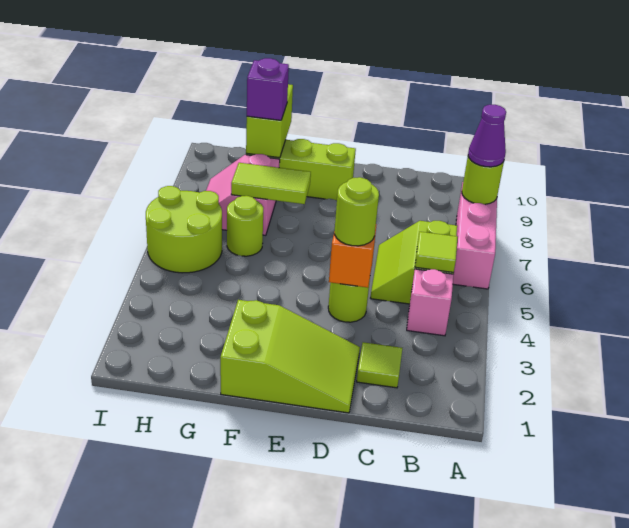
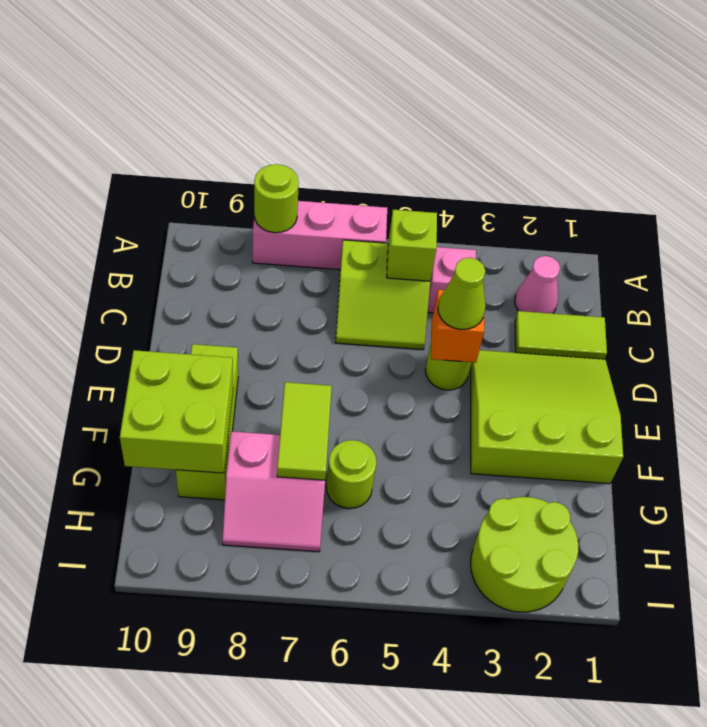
purple 1x1 cone [468,105,506,167] -> none
none -> pink 1x1 cone [515,256,560,314]
lime 1x1 tile [415,232,458,272] -> lime 1x1 brick [387,210,437,281]
lime 1x1 tile [357,342,402,388] -> lime 1x2 tile [515,311,607,359]
lime 2x3 slope [220,300,360,413] -> lime 3x3 slope [471,350,623,484]
lime 1x1 round brick [335,177,379,246] -> lime 1x1 cone [438,258,486,330]
lime 1x2 brick [246,84,293,158] -> lime 2x2 brick [120,350,233,473]
purple 1x1 brick [247,58,289,120] -> none
lime 2x2 round brick [146,186,222,273] -> lime 2x2 round brick moved to [471,497,578,612]

